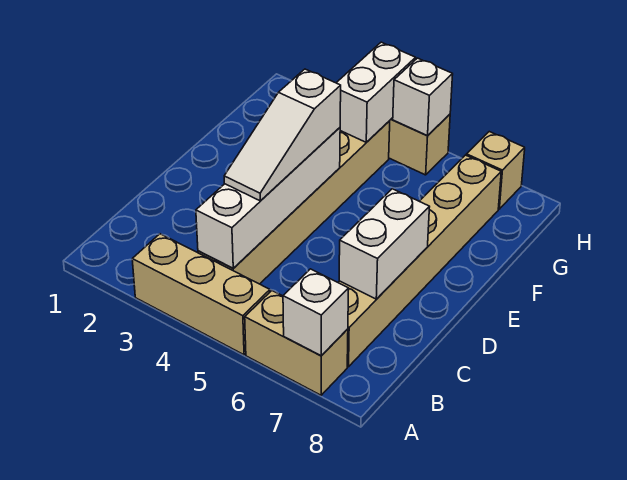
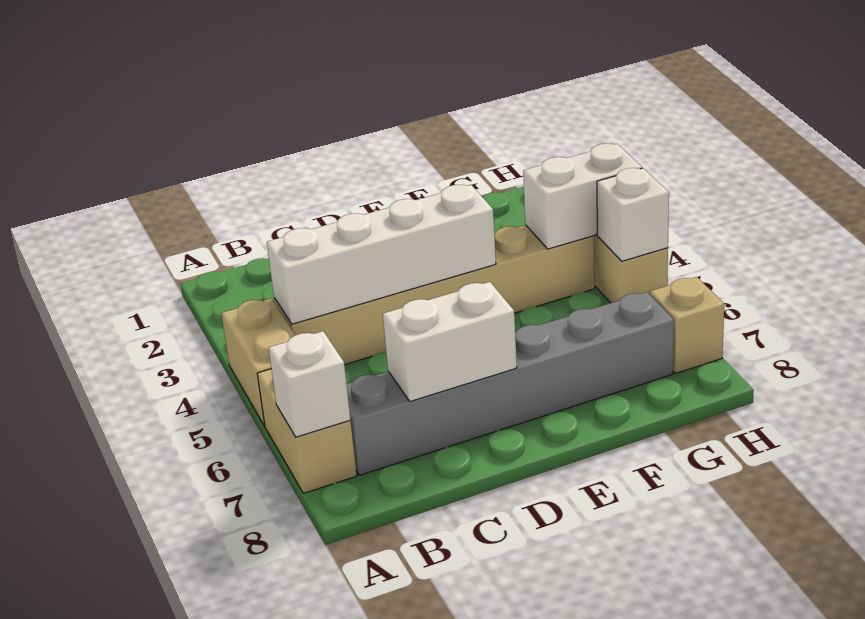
tan 1x3 brick [132,234,270,355] -> tan 1x2 brick [221,298,295,426]
tan 1x6 brick [338,155,501,367] -> grey 1x6 brick [347,292,674,475]
white 1x3 slope [224,69,341,201] -> none

